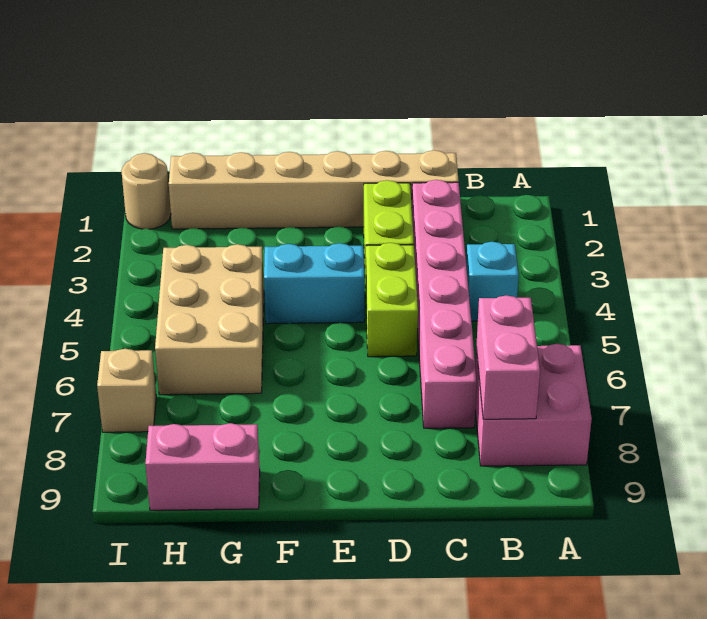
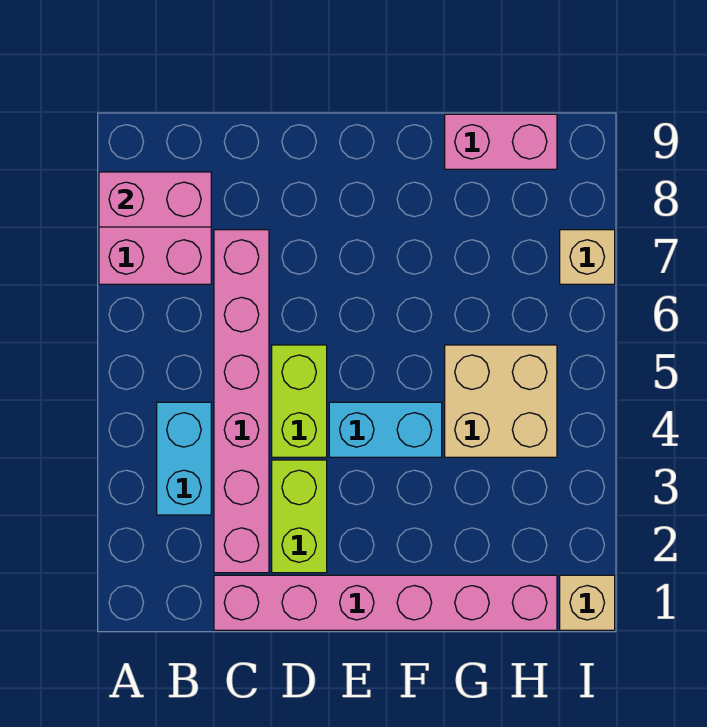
cyan 1x1 brick [466,242,519,321] -> cyan 1x2 brick [157,402,211,515]
pink 1x2 brick [476,295,540,419] -> pink 1x2 brick turned to [99,172,211,227]
tan 1x6 brick [169,150,459,229] -> pink 1x6 brick [214,575,557,630]
tan 2x3 brick [155,244,264,395] -> tan 2x2 brick [445,345,557,457]
tan 1x1 round brick [121,153,171,229] -> tan 1x1 brick [560,575,615,630]

